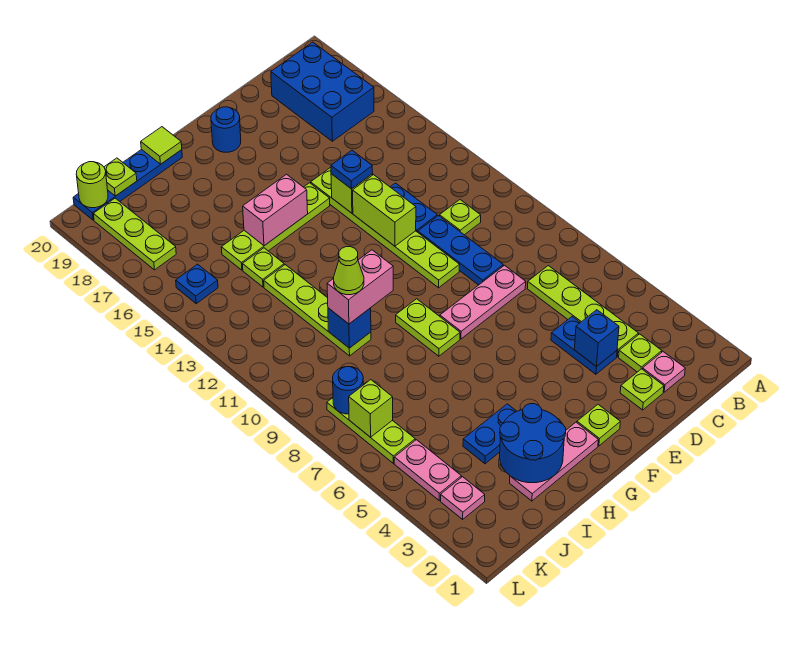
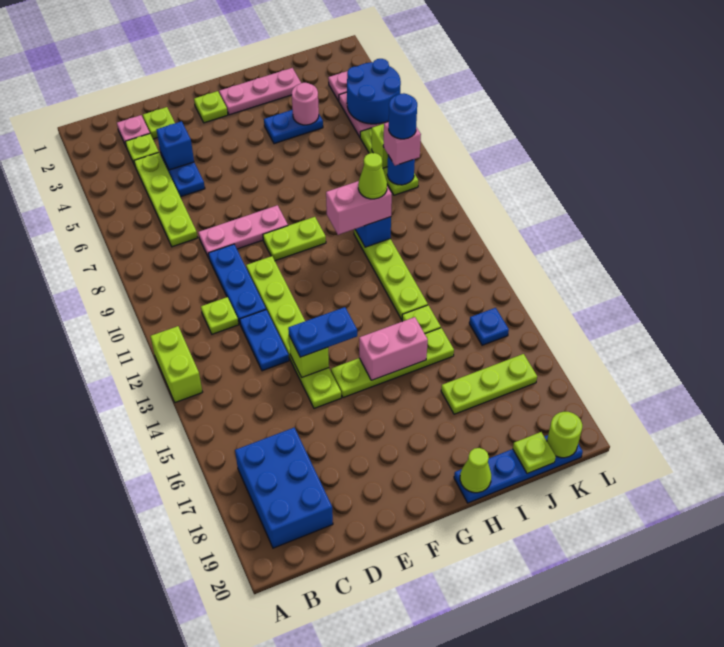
lime 1x2 brick [353,175,416,246] -> lime 1x2 brick moved to [150,326,202,402]
blue 1x1 plate [331,150,373,189] -> blue 1x2 plate [288,307,357,357]
blue 1x1 round brick [211,107,241,152] -> blue 1x1 round brick moved to [389,93,417,139]
lime 1x2 plate [396,299,460,356] -> lime 1x2 plate turned to [263,217,326,261]
blue 2x2 round brick [500,404,566,483] -> blue 2x2 round brick moved to [347,59,401,124]
lime 1x1 tile [141,127,182,164] -> lime 1x1 cone [460,448,491,493]
none -> pink 1x1 round brick [292,83,319,125]
none -> pink 1x1 brick [383,122,421,166]
lime 1x3 plate [93,198,176,270] -> lime 1x3 plate turned to [441,354,537,414]

